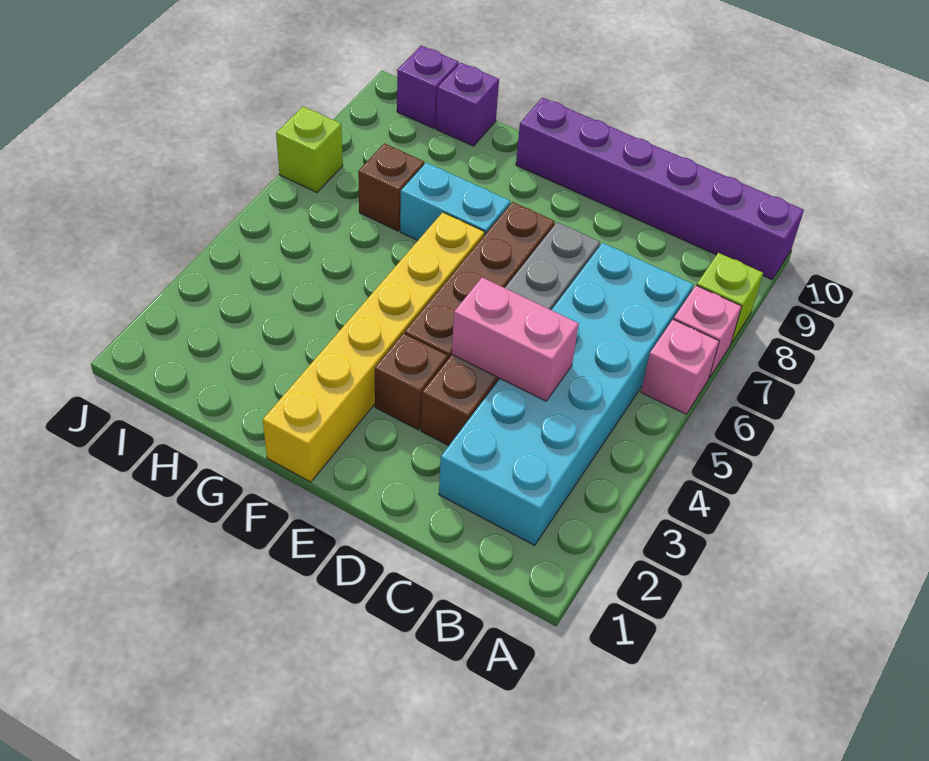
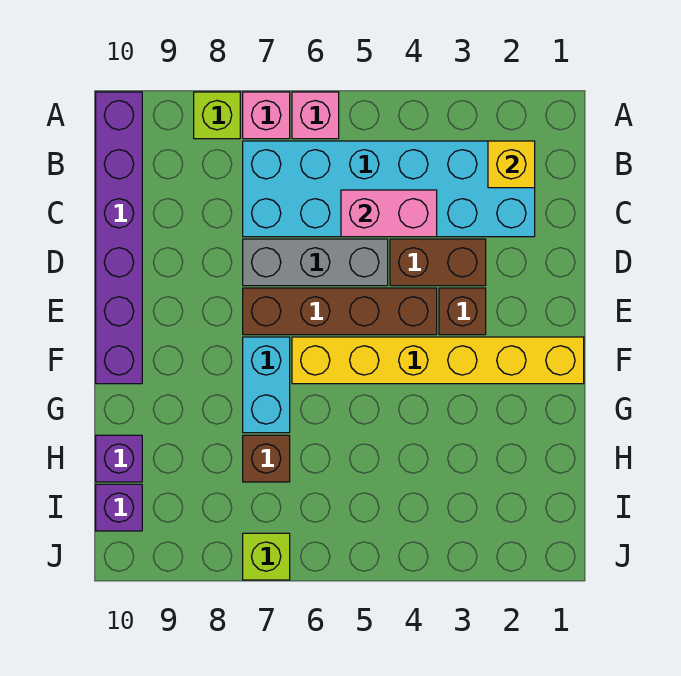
none -> yellow 1x1 brick [488,141,535,188]
pink 1x2 brick [452,277,579,401] -> pink 1x2 brick turned to [341,190,437,237]

